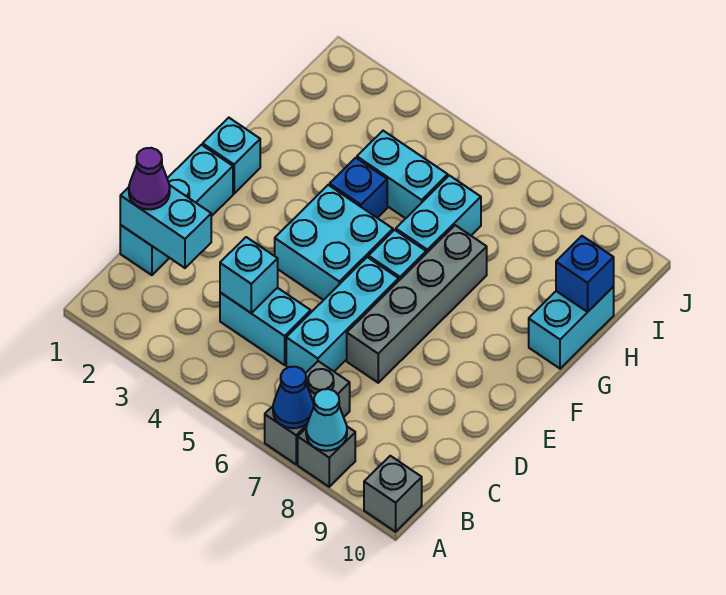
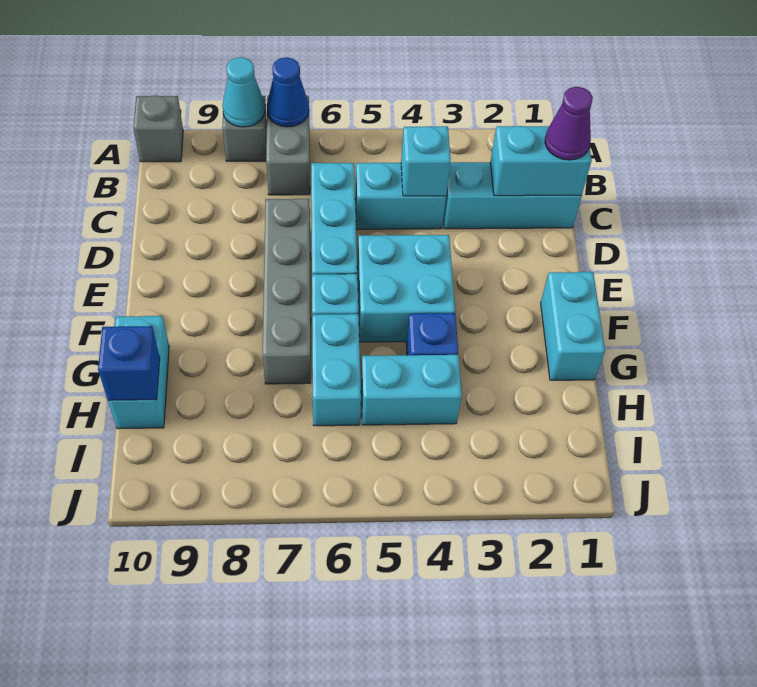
cyan 1x3 brick [120,145,233,275] -> cyan 1x3 brick turned to [443,162,582,229]
cyan 1x1 brick [203,118,260,194] -> cyan 1x2 brick [541,272,605,380]

